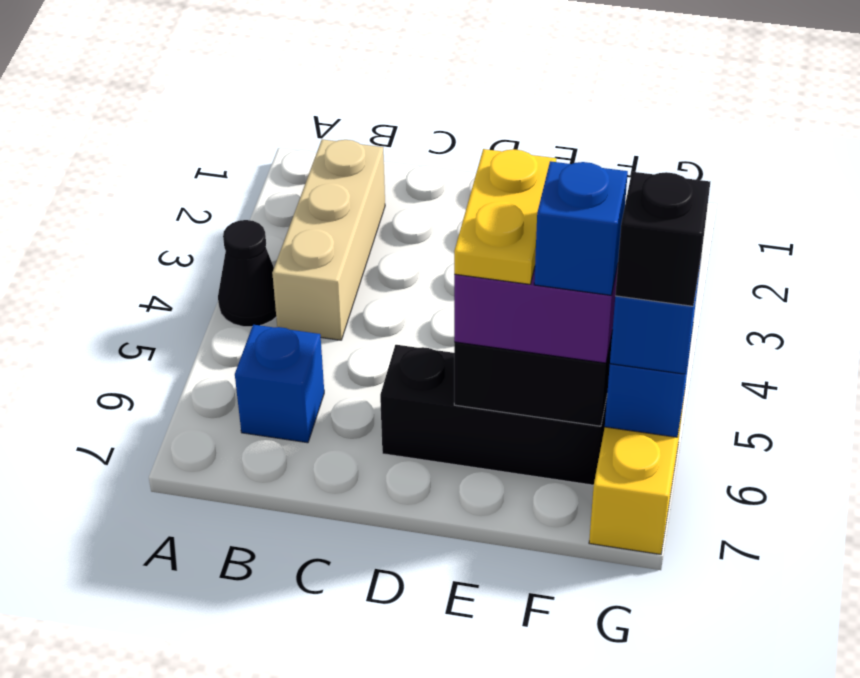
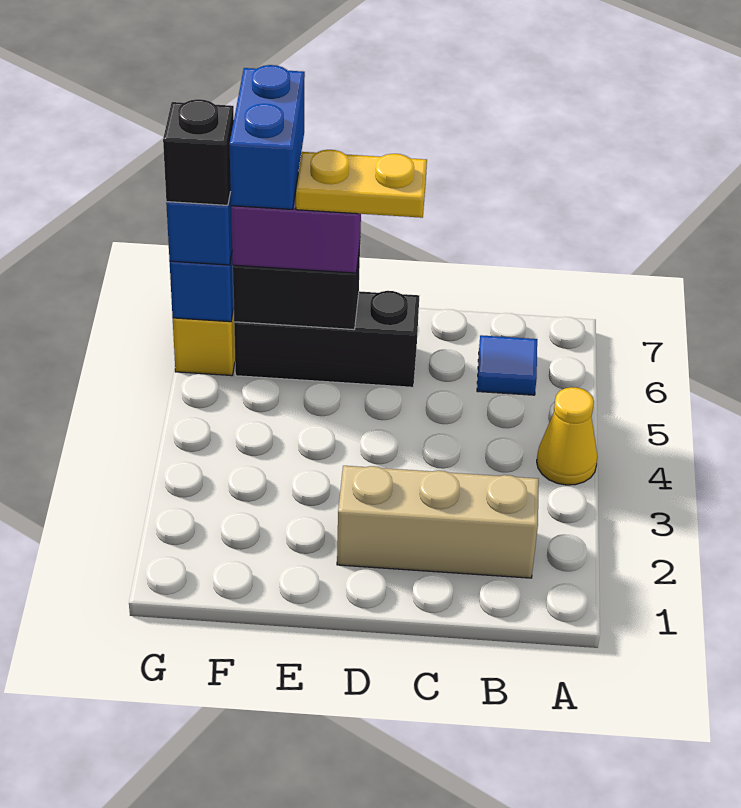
black 1x1 cone [218,220,276,327] -> yellow 1x1 cone [537,387,598,485]
tan 1x3 brick [272,139,385,340] -> tan 1x3 brick turned to [337,466,539,578]
blue 1x1 brick [235,325,324,443] -> blue 1x1 tile [477,335,537,395]
yellow 1x2 plate [454,149,556,284] -> yellow 1x2 plate turned to [296,150,427,218]
blue 1x1 brick [534,161,628,295] -> blue 1x2 brick [229,65,305,209]

